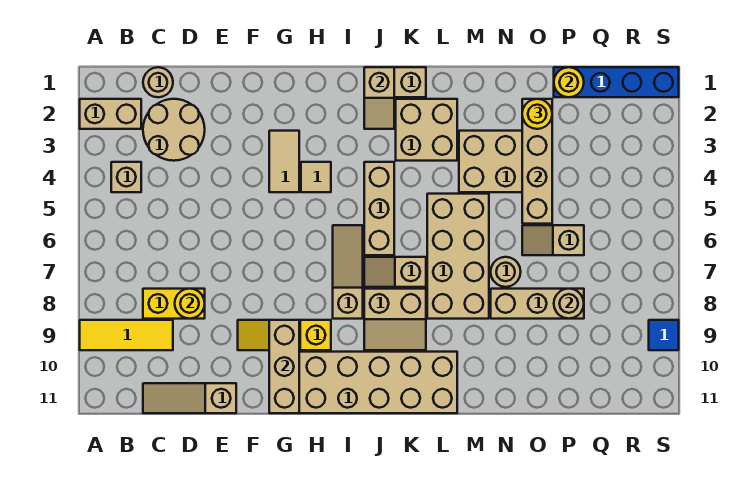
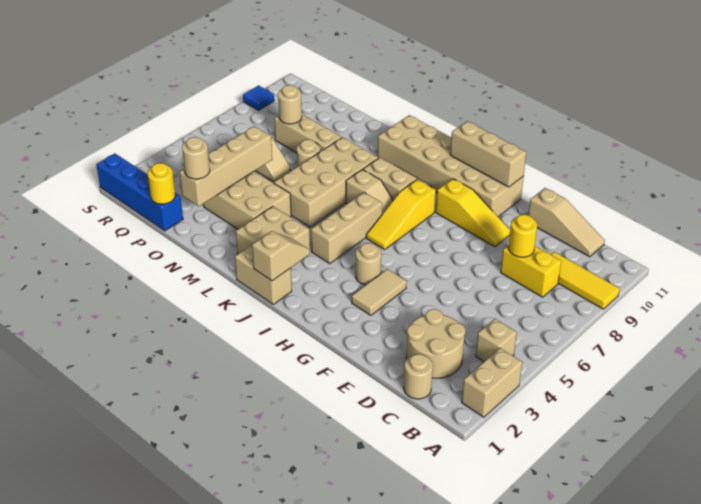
tan 1x2 brick [80,99,141,129] -> tan 1x2 brick turned to [462,348,522,417]
tan 1x3 brick [269,320,299,413] -> tan 1x3 brick turned to [450,121,526,187]
tan 1x1 tile [301,162,331,192] -> tan 1x1 round brick [356,243,381,285]
tan 1x3 slope [333,225,363,319] -> yellow 1x3 slope [366,180,436,249]
yellow 1x1 round brick [522,99,552,129] -> tan 1x1 round brick [182,137,210,179]

